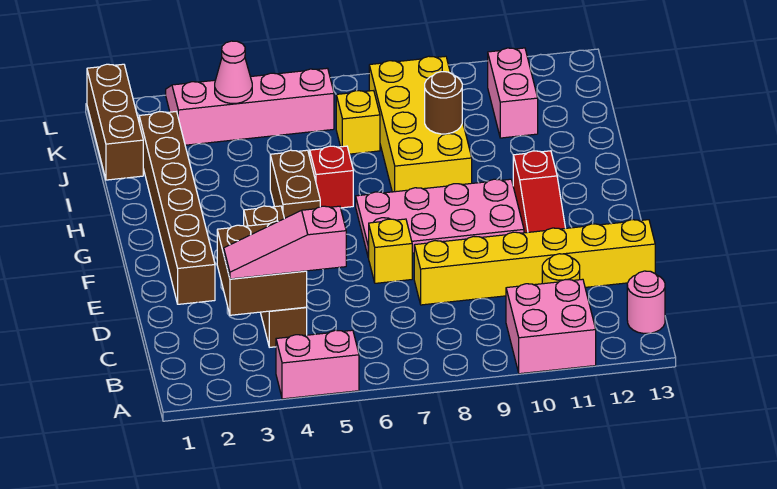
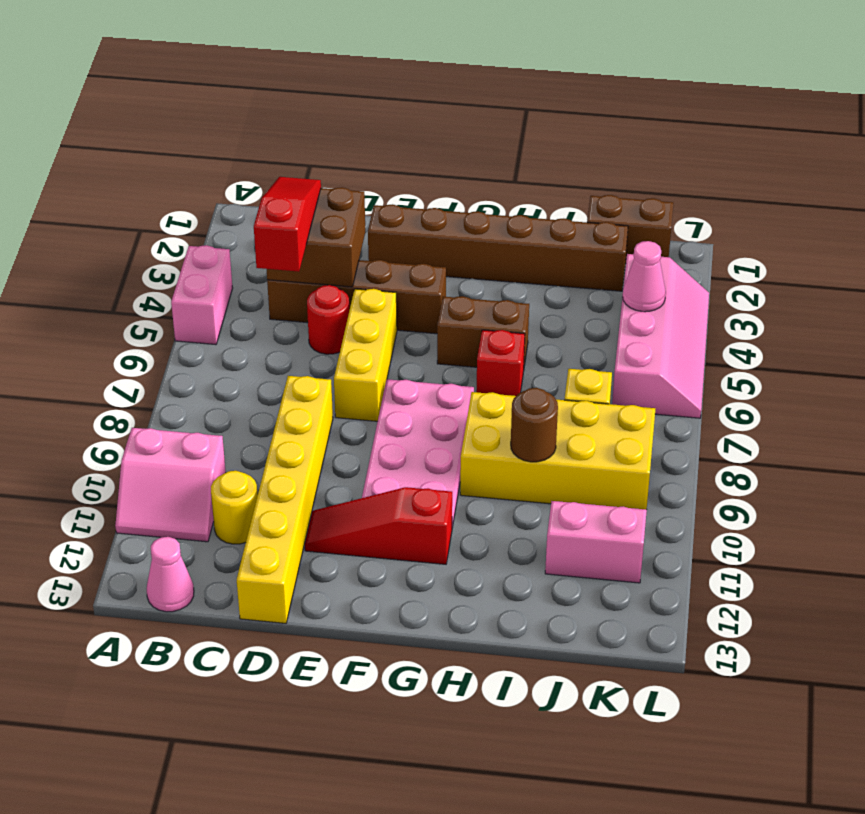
pink 2x2 brick [506,279,596,374] -> pink 2x2 slope [115,428,226,542]
pink 1x1 round brick [627,271,665,333] -> pink 1x1 cone [147,537,194,612]
pink 1x3 slope [224,206,346,279] -> red 1x3 slope [254,177,321,272]
none -> red 1x1 round brick [307,285,349,354]
yellow 1x1 brick [368,219,412,283] -> yellow 1x3 brick [334,289,397,421]
brown 1x3 brick [87,64,143,180] -> brown 1x2 brick [587,195,673,264]

